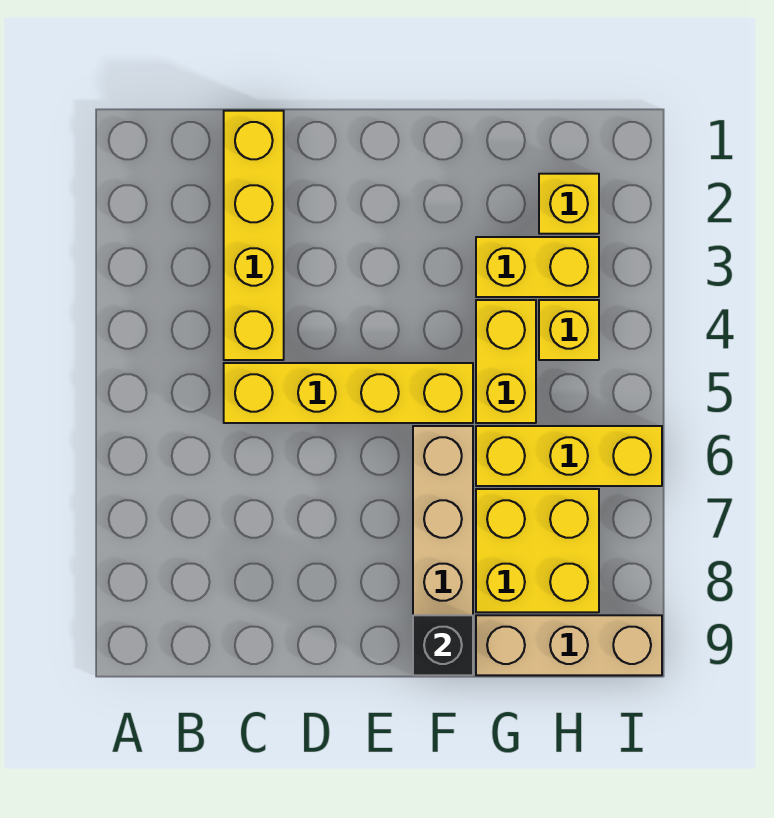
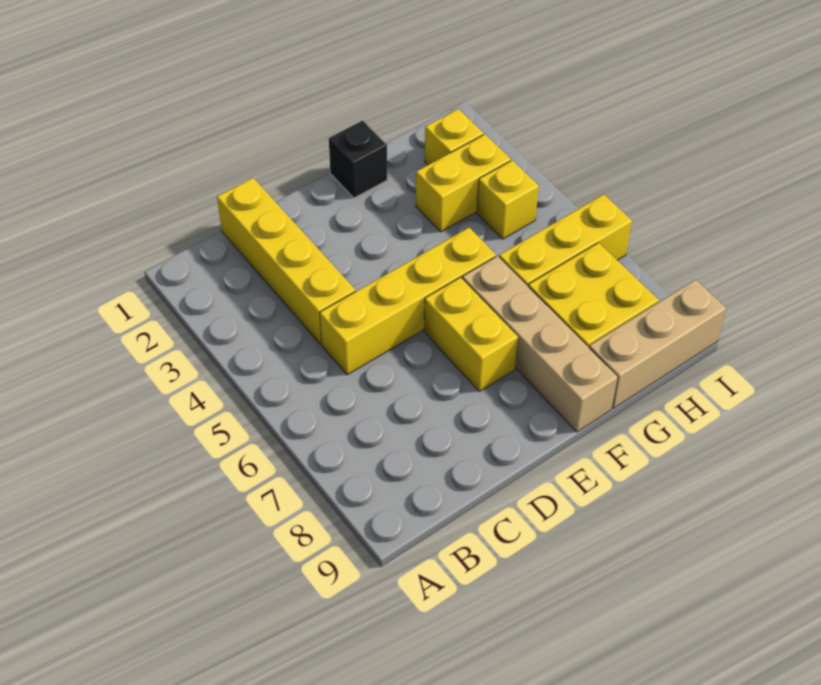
black 1x1 brick [413,615,473,675] -> black 1x1 brick moved to [329,120,387,198]
yellow 1x2 brick [476,300,536,423] -> yellow 1x2 brick moved to [424,278,518,391]

